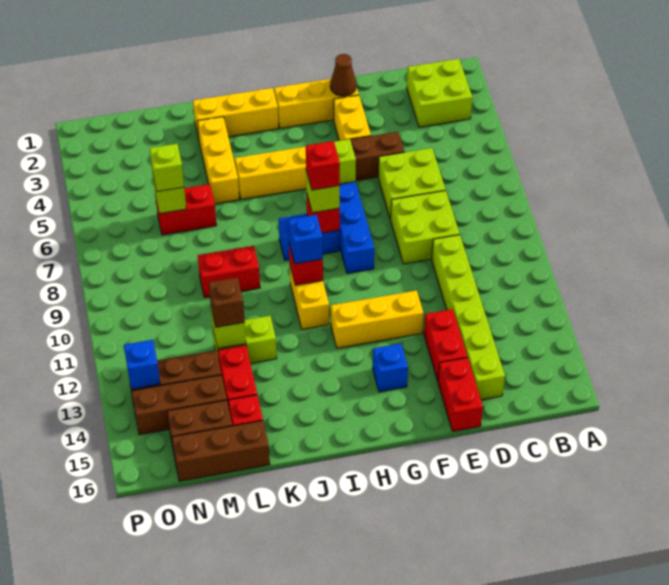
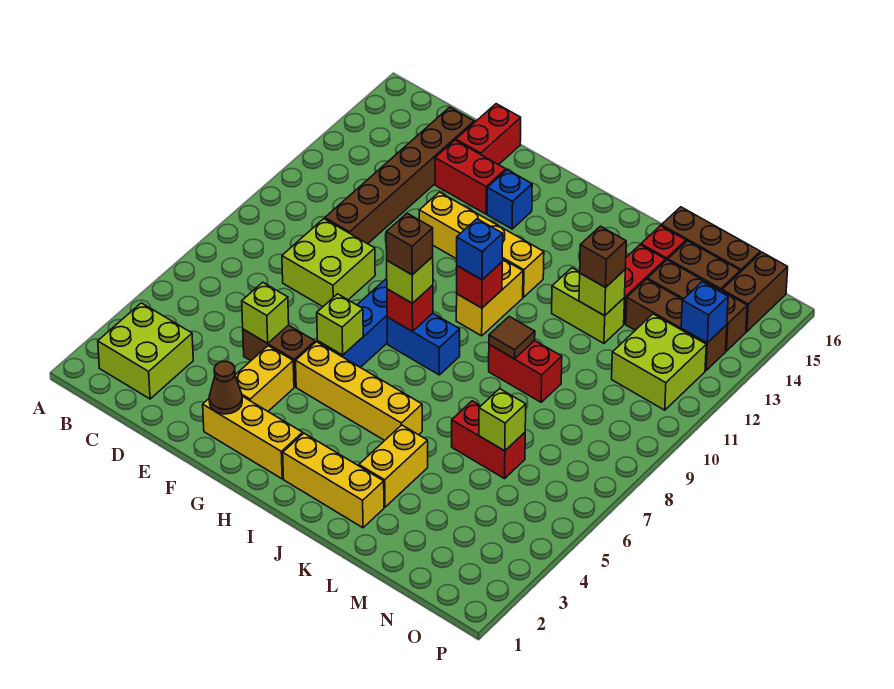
lime 2x2 brick [378,148,446,219] -> lime 2x2 brick moved to [612,314,706,410]
lime 1x6 brick [432,235,505,400] -> brown 1x6 brick [325,107,474,244]
red 1x2 brick [424,309,468,381] -> red 1x2 brick turned to [435,140,506,214]
yellow 1x3 brick [331,290,423,348] -> yellow 1x4 brick [419,192,544,297]
red 1x1 brick [305,141,340,190] -> brown 1x1 brick [386,213,433,275]
yellow 1x3 brick [197,117,239,204] -> yellow 1x2 brick [359,425,428,507]
none -> brown 1x1 tile [489,316,535,359]
lime 1x1 brick [150,144,184,191] -> lime 1x1 brick moved to [242,282,289,343]
none -> brown 1x2 brick [722,252,788,332]

